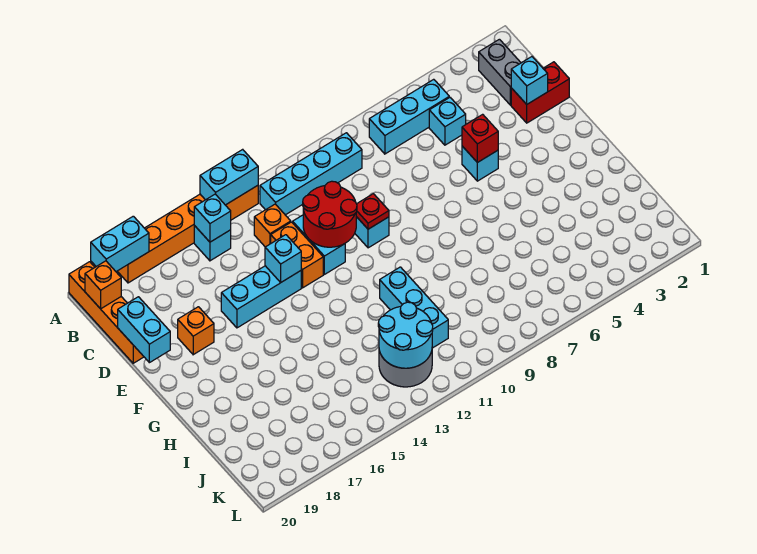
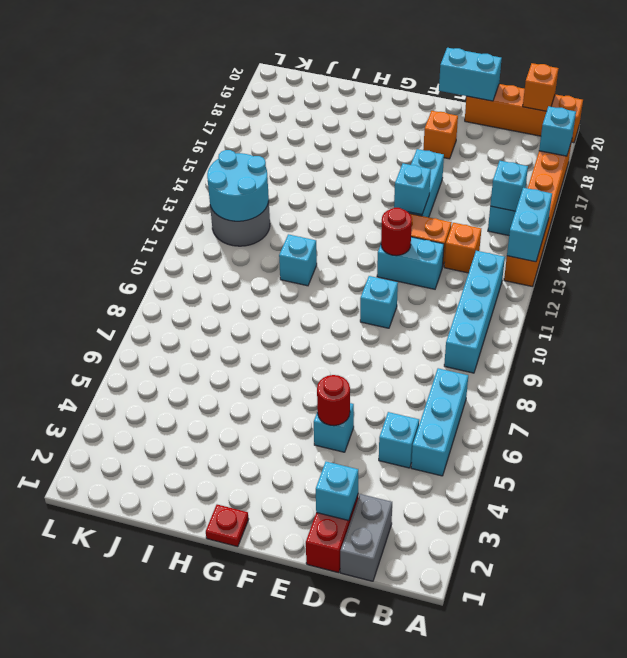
cyan 1x2 brick [91,216,149,271] -> cyan 1x1 brick [539,106,576,156]
grey 1x2 brick [479,39,521,105] -> grey 1x2 brick turned to [340,494,392,581]
red 2x2 round brick [303,181,357,247] -> red 1x1 round brick [381,208,412,256]
red 1x1 brick [462,114,498,163] -> red 1x1 round brick [317,375,350,426]
red 1x1 plate [356,194,389,229] -> red 1x1 plate moved to [206,505,249,547]
cyan 1x3 brick [380,267,448,348] -> cyan 1x1 brick [279,234,317,286]

